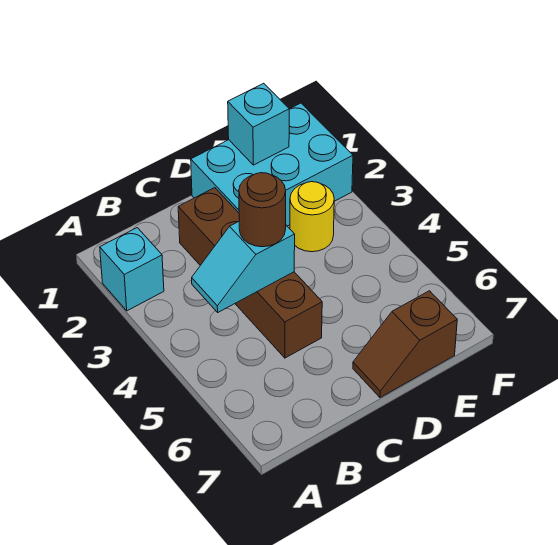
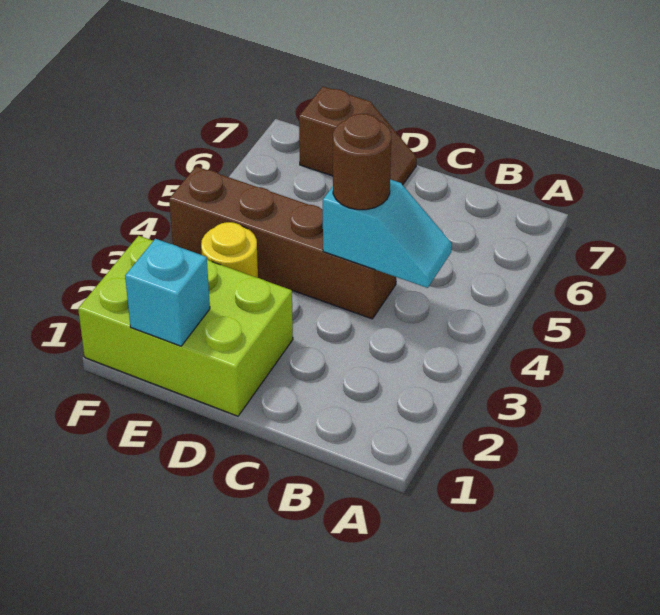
cyan 1x1 brick [100,228,164,311] -> none
brown 1x4 brick [178,188,322,358] -> brown 1x4 brick turned to [169,166,396,319]
cyan 2x3 brick [191,103,353,226] -> lime 2x3 brick [78,236,293,416]

